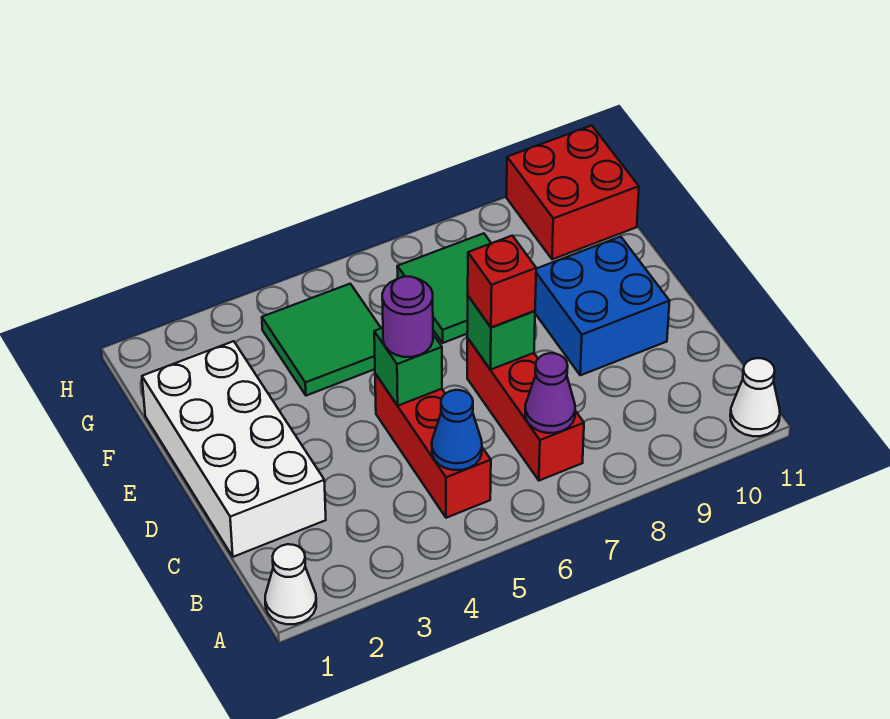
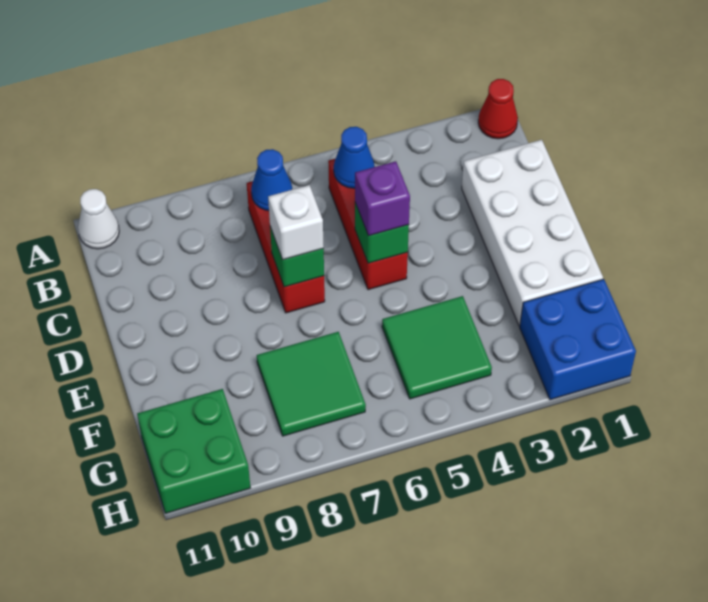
white 1x1 cone [265,544,316,624] -> red 1x1 cone [478,79,518,139]
purple 1x1 cone [525,353,575,433] -> blue 1x1 cone [251,149,292,211]
purple 1x1 round brick [382,276,433,357] -> purple 1x1 brick [355,161,410,236]
red 1x1 brick [468,236,536,327] -> white 1x1 brick [268,185,324,260]
blue 2x2 brick [535,236,670,375] -> blue 2x2 brick moved to [520,279,636,400]
red 2x2 brick [506,125,639,259] -> green 2x2 brick [137,389,250,513]

